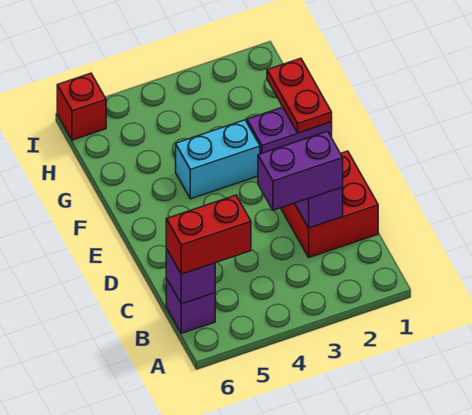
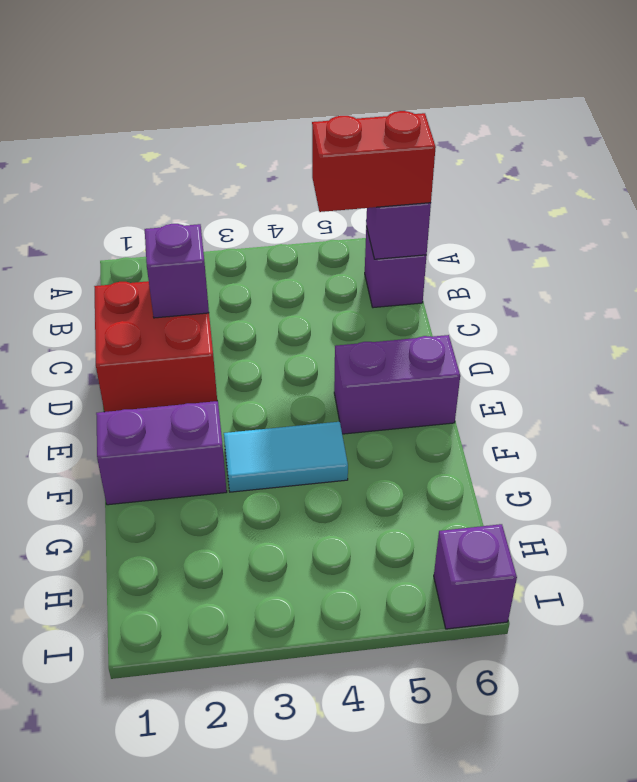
purple 1x2 brick [258,131,343,210] -> purple 1x2 brick moved to [334,335,460,434]
red 1x2 plate [267,58,332,133] -> none
cyan 1x2 brick [176,120,260,199] -> cyan 1x2 tile [224,422,348,492]
red 1x1 brick [57,73,106,140] -> purple 1x1 brick [434,524,517,629]

